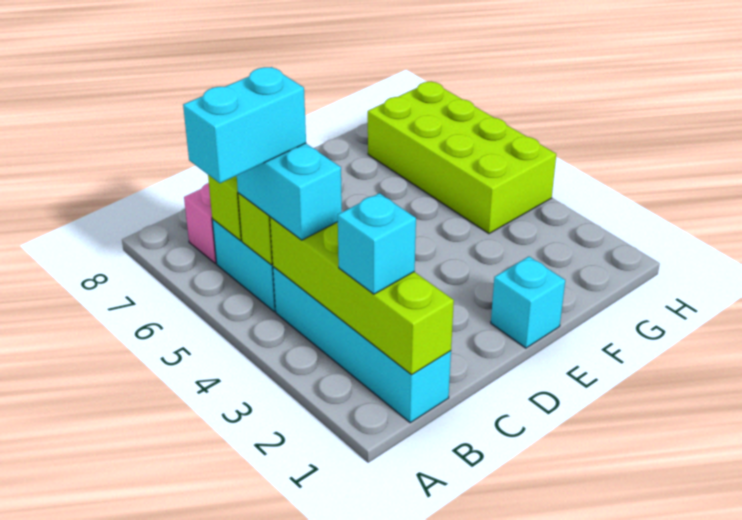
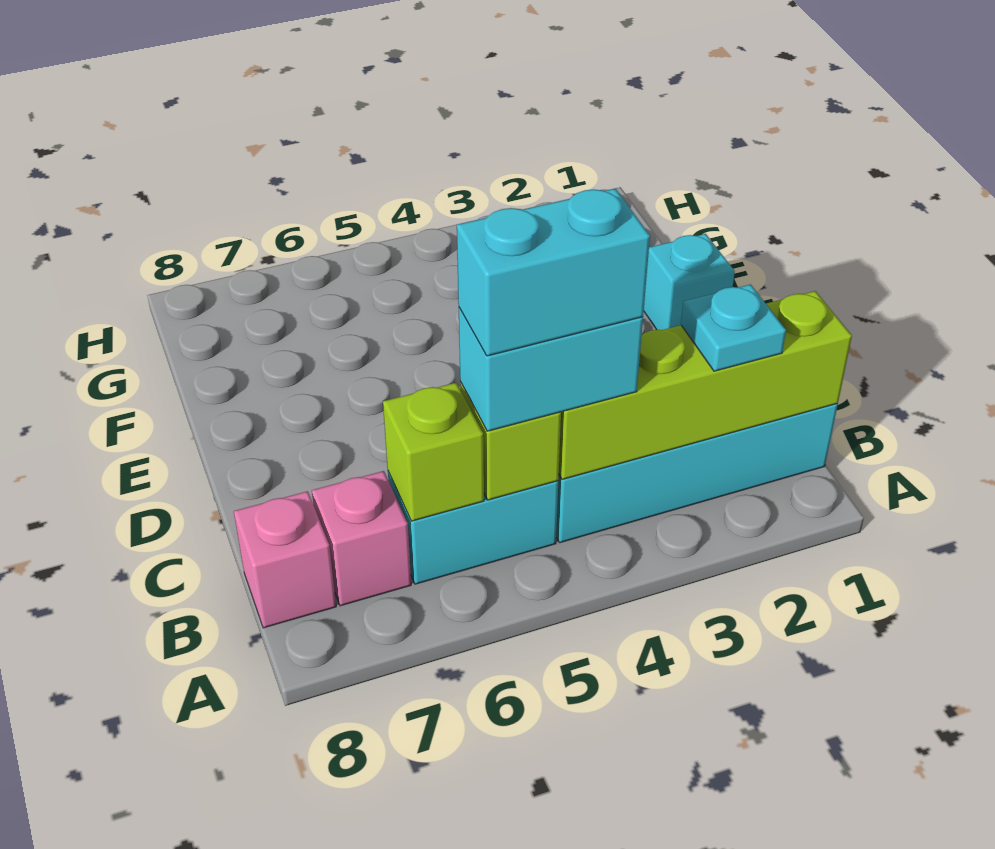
cyan 1x2 brick [183,67,306,183] -> cyan 1x2 brick turned to [457,188,650,356]
cyan 1x1 brick [338,193,416,294] -> cyan 1x1 plate [681,284,786,371]
none -> pink 1x1 brick [234,491,336,628]
lime 2x4 brick [368,82,556,234] -> none

